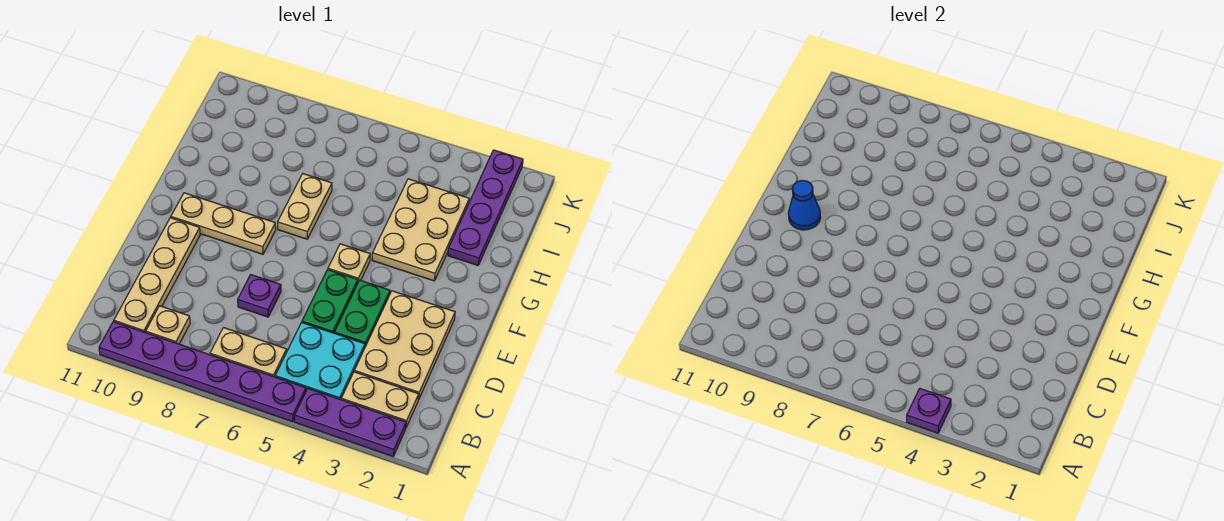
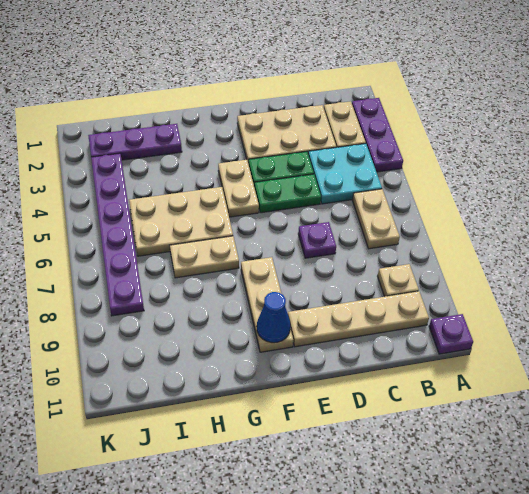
purple 1x1 plate [907,389,951,433] -> purple 1x1 plate moved to [429,314,473,354]
purple 1x6 plate [99,322,306,422] -> purple 1x6 plate moved to [91,153,144,316]
tan 1x1 plate [328,244,370,282] -> tan 1x2 plate [218,160,259,217]
tan 2x3 plate [372,179,469,281] -> tan 2x3 plate moved to [129,187,233,256]
purple 1x4 plate [448,150,523,265] -> purple 1x3 plate [88,124,182,160]

